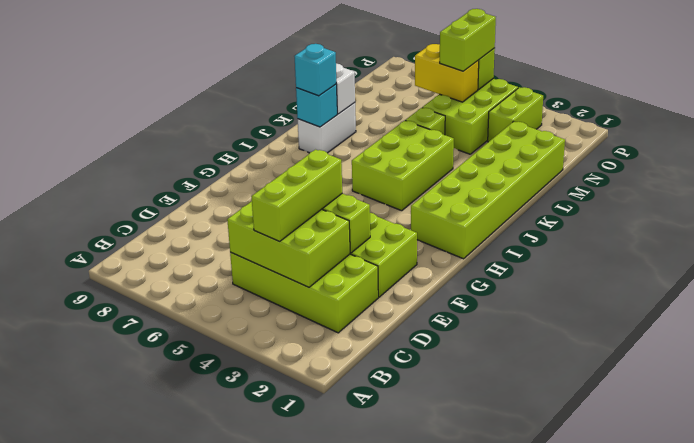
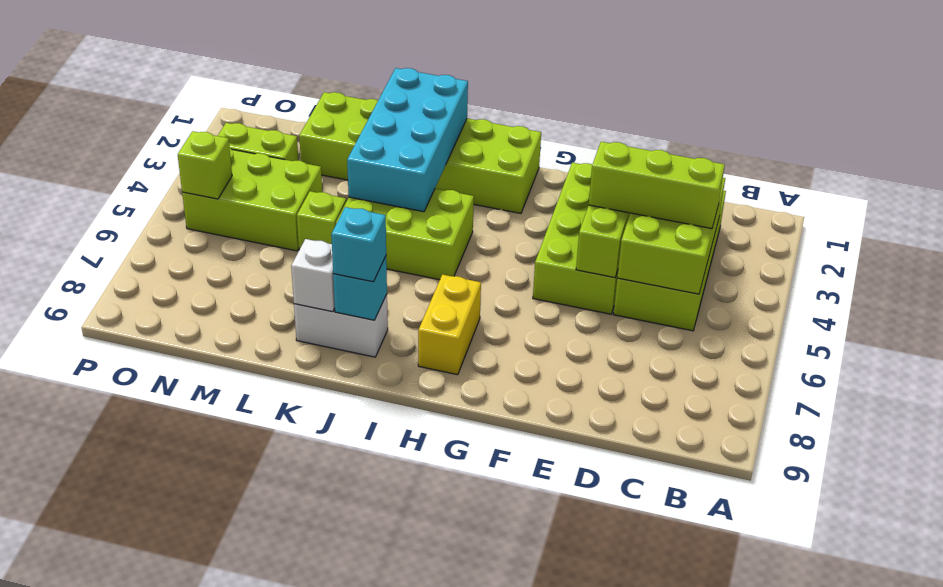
none -> cyan 2x4 brick [347,68,468,212]
yellow 1x2 brick [415,44,479,102] -> yellow 1x2 brick moved to [418,274,481,375]
lime 1x2 brick [440,9,496,71] -> none

